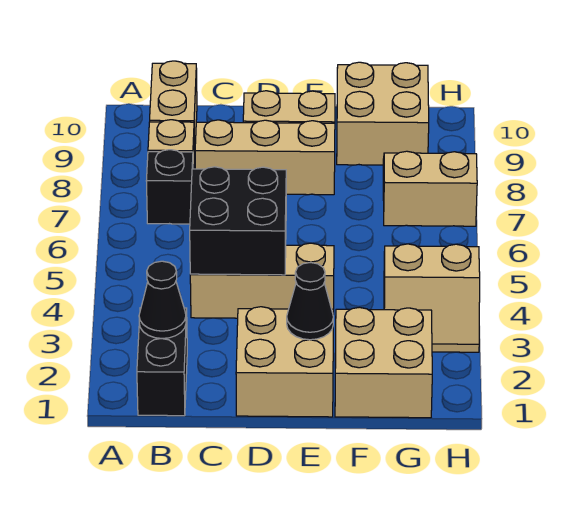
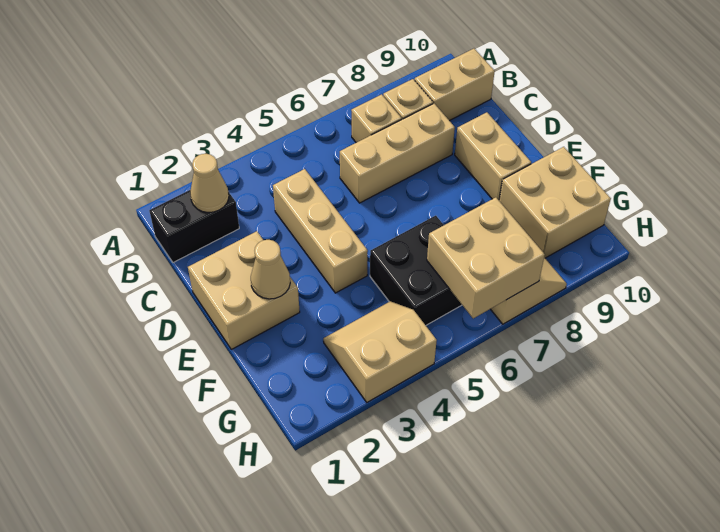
black 1x1 cone [139,261,186,338] -> tan 1x1 cone [190,154,229,212]
black 1x1 brick [147,150,193,224] -> tan 1x1 brick [351,94,402,143]
black 2x2 brick [190,167,286,275] -> black 2x2 brick moved to [370,216,462,325]
tan 1x3 brick [195,120,335,195] -> tan 1x3 brick turned to [340,104,455,203]
black 1x1 cone [287,263,333,340] -> tan 1x1 cone [251,240,290,299]
tan 2x2 brick [335,307,432,418] -> tan 2x2 brick moved to [427,197,545,319]
tan 2x2 slope [384,244,480,352] -> tan 2x2 slope turned to [323,301,437,402]

